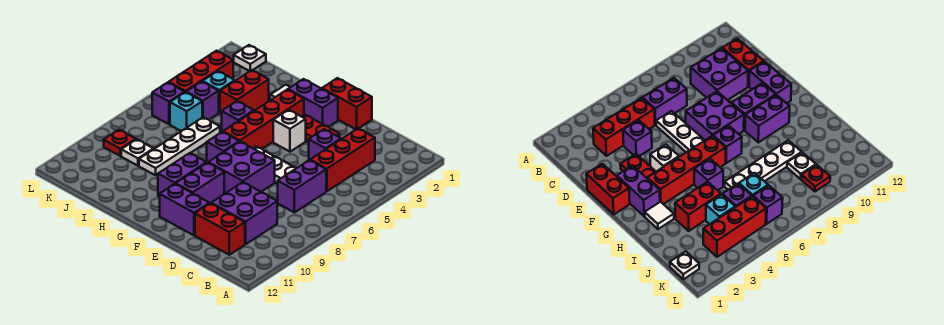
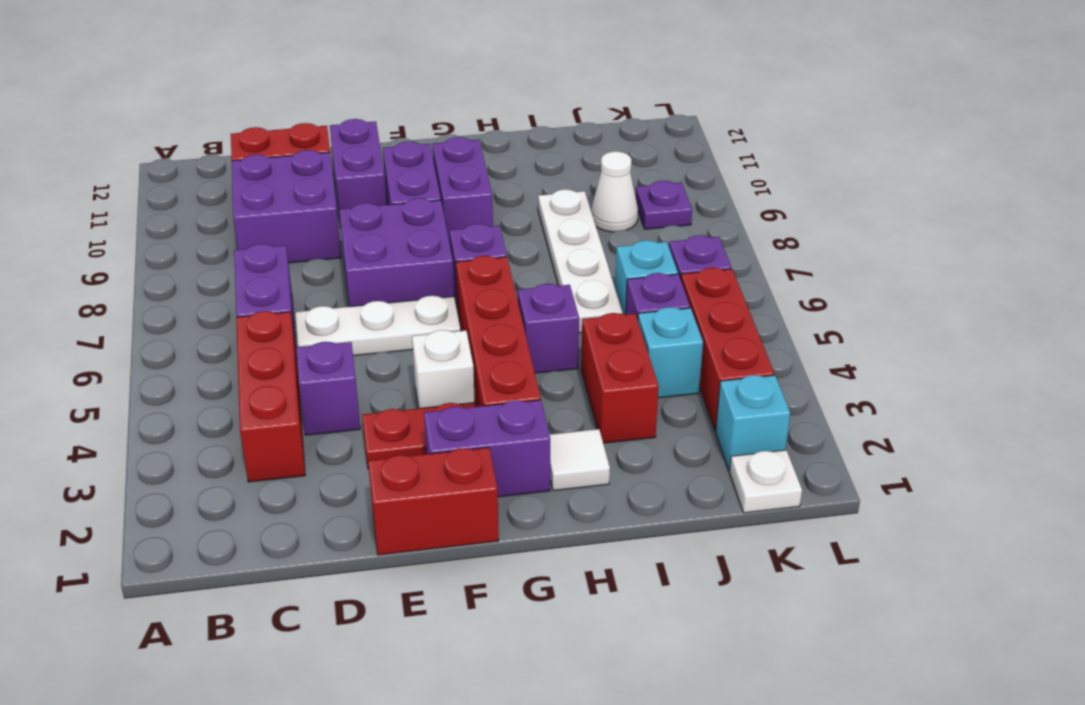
purple 1x2 brick [160,184,210,235] -> purple 1x2 brick turned to [330,119,387,228]
white 1x1 plate [121,139,153,166] -> white 1x1 cone [591,151,638,232]
none -> cyan 1x1 brick [716,375,790,471]
red 1x1 plate [104,130,136,156] -> purple 1x1 plate [635,181,692,229]

